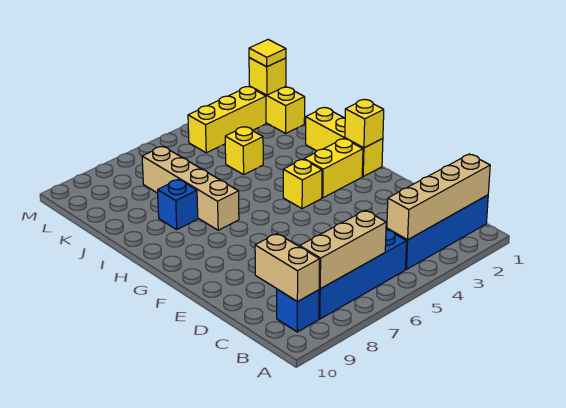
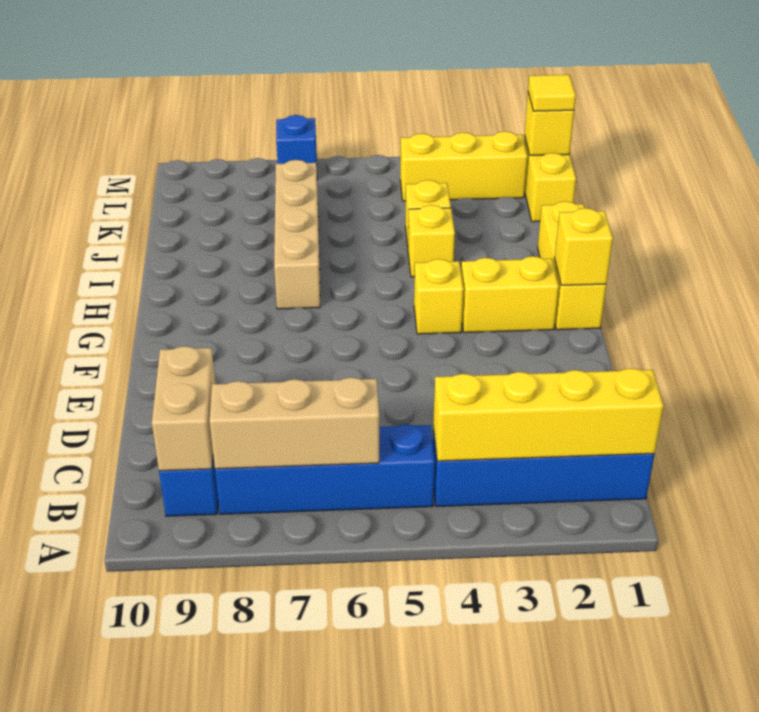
tan 1x4 brick [387,154,490,240] -> yellow 1x4 brick [433,368,664,461]
none -> yellow 1x1 brick [408,205,455,277]
blue 1x1 brick [158,179,198,229] -> blue 1x1 brick moved to [276,115,317,167]

